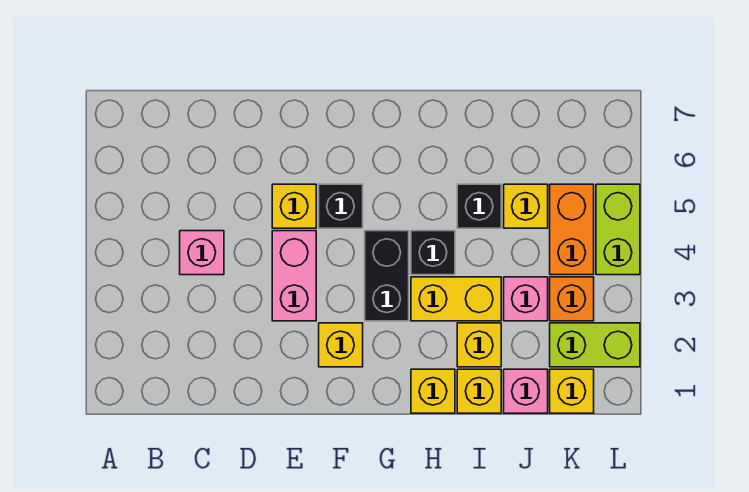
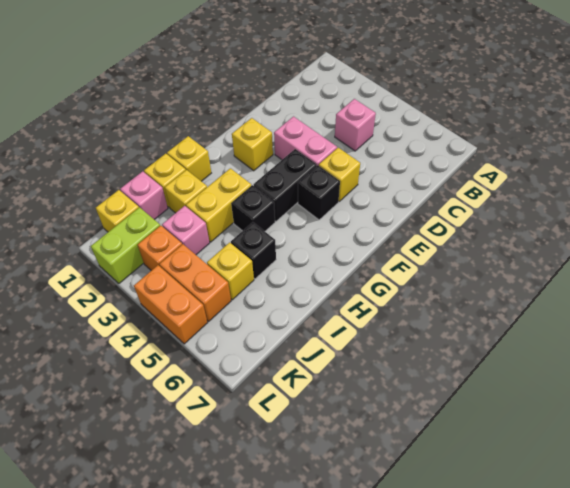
black 1x2 brick [365,231,409,321] -> black 1x2 brick turned to [254,149,317,221]
lime 1x2 brick [596,184,640,275] -> orange 1x2 brick [134,265,208,344]

